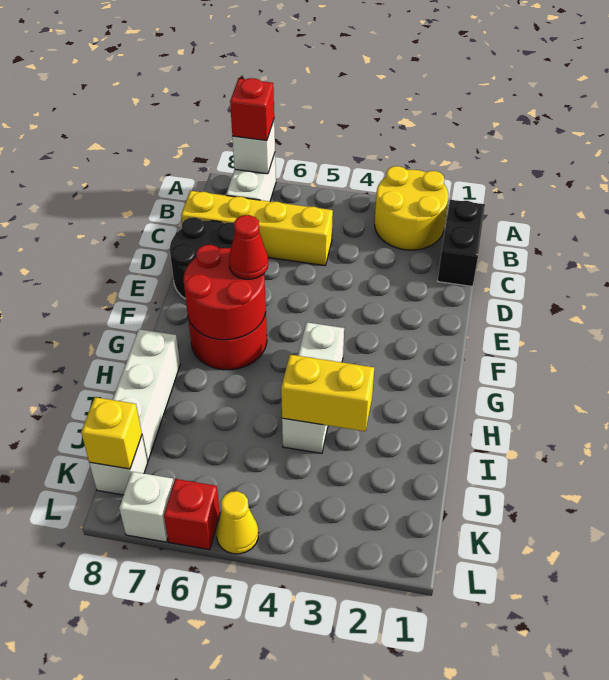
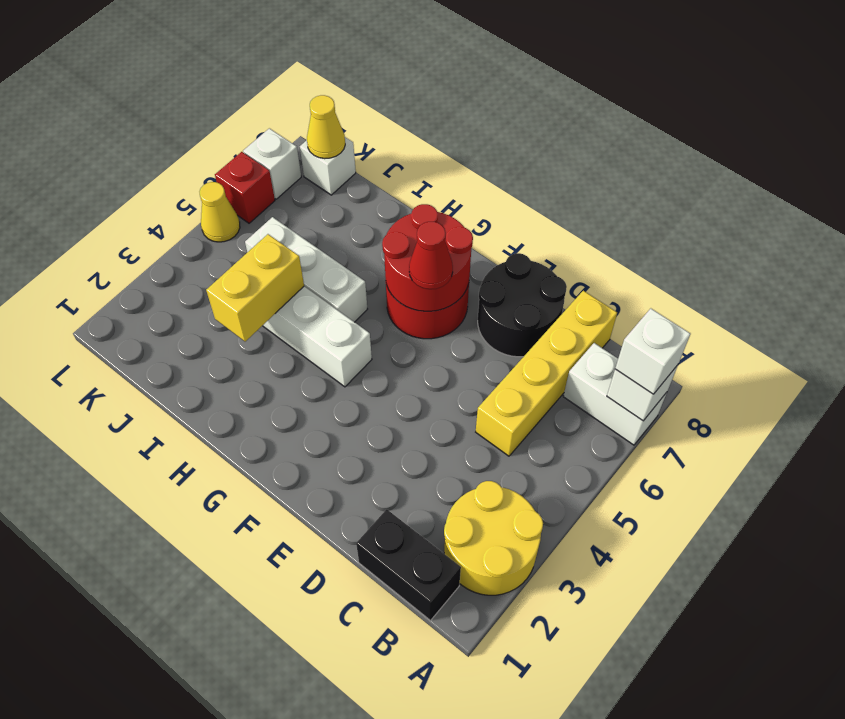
red 1x1 brick [230,78,274,141] -> white 1x1 brick [615,308,690,394]
white 1x3 brick [113,329,180,461] -> white 1x3 brick moved to [245,217,367,322]
yellow 1x1 brick [81,397,142,469] -> yellow 1x1 cone [307,95,345,159]

